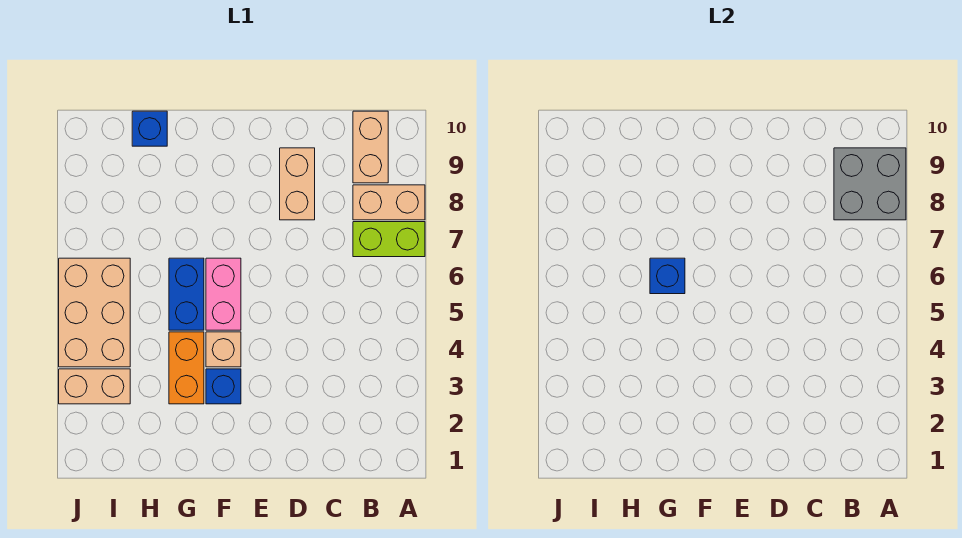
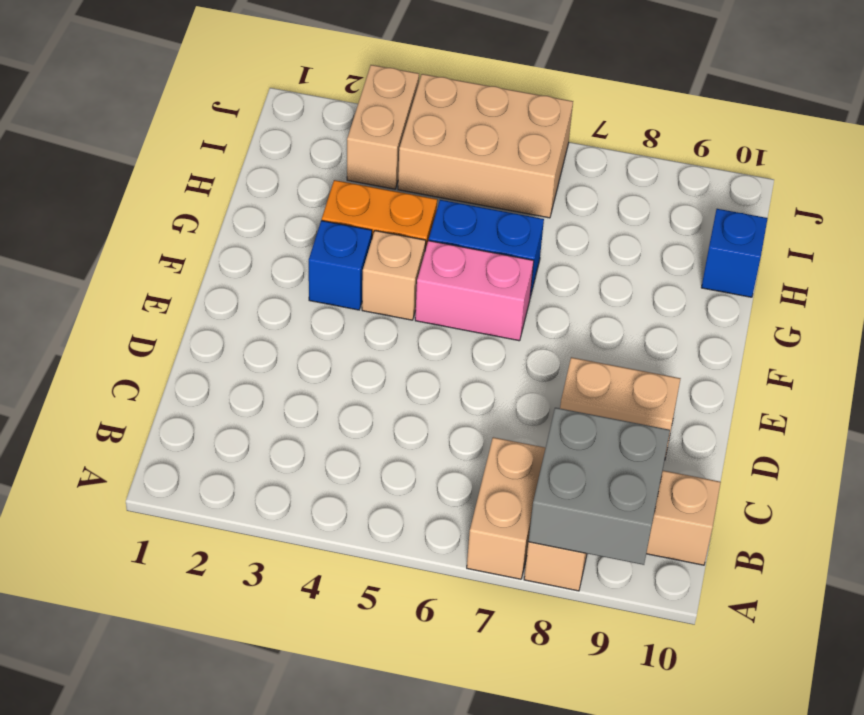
lime 1x2 brick [353,222,425,257] -> tan 1x2 brick [467,437,545,579]
blue 1x1 brick [650,258,685,294] -> none

